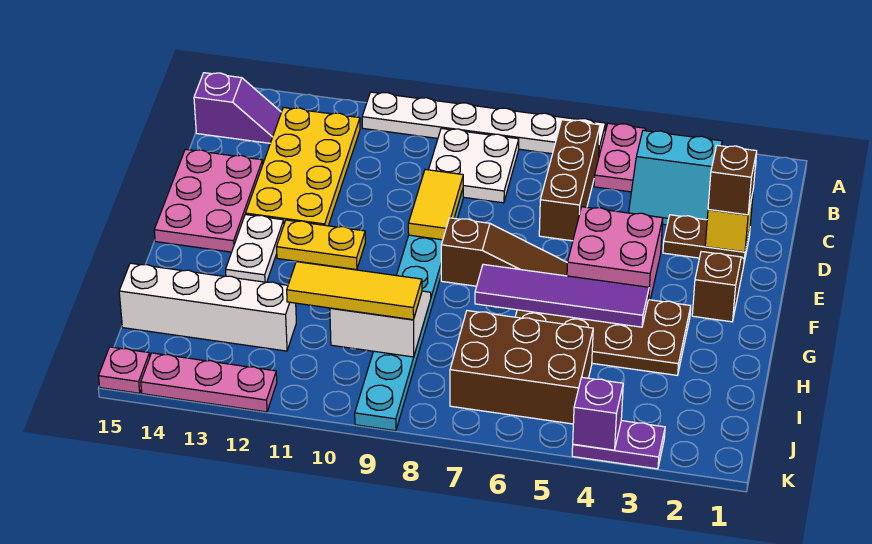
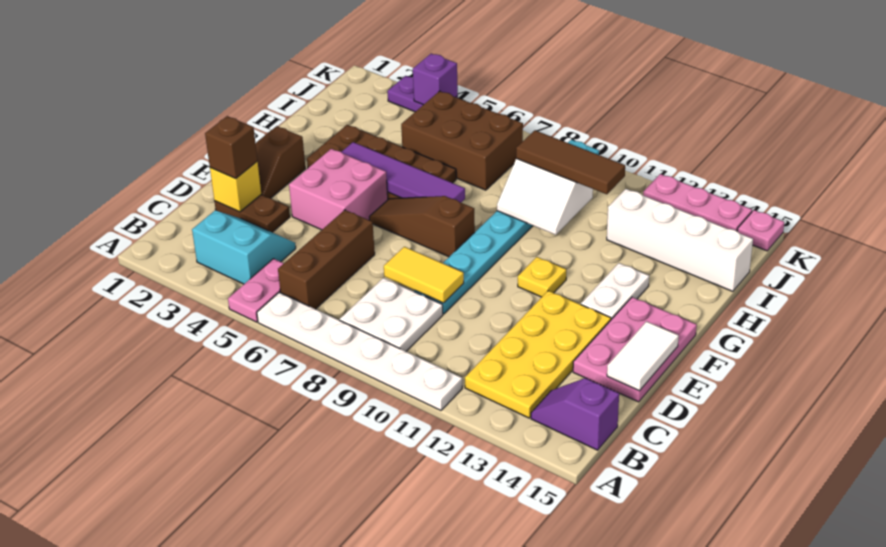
yellow 1x2 tile [408,170,463,240] -> yellow 1x2 tile turned to [384,247,464,303]
none -> white 1x2 tile [607,321,679,391]
yellow 1x2 plate [277,220,365,270] -> yellow 1x1 plate [518,257,566,297]
yellow 1x3 tile [287,262,422,320] -> brown 1x3 tile [516,130,625,194]

